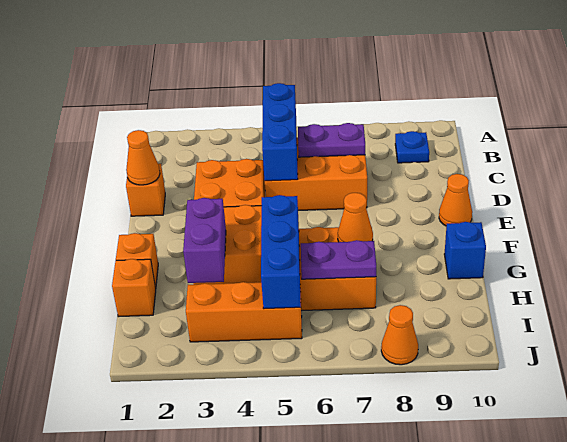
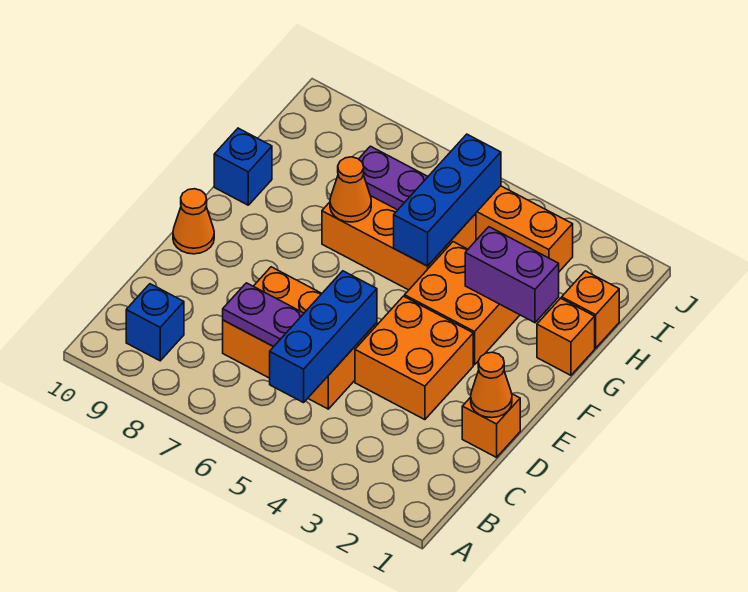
blue 1x1 plate [395,131,429,163] -> blue 1x1 brick [126,284,184,361]
purple 1x2 brick [183,198,226,283] -> purple 1x2 brick turned to [465,227,559,323]
orange 1x1 cone [381,305,418,365] -> none

